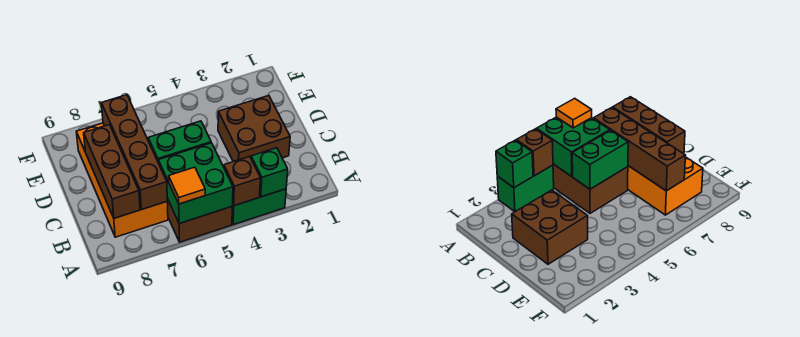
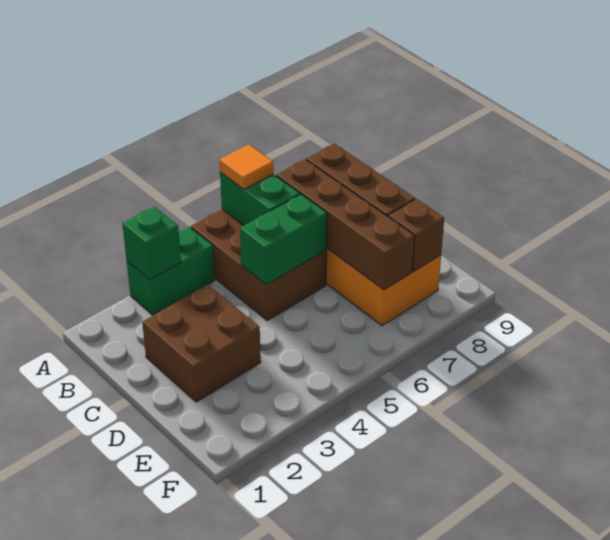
brown 1x1 brick [224,156,261,206] -> brown 1x1 brick moved to [388,199,444,271]
green 2x2 brick [158,143,233,224] -> green 1x2 brick [220,172,300,225]

